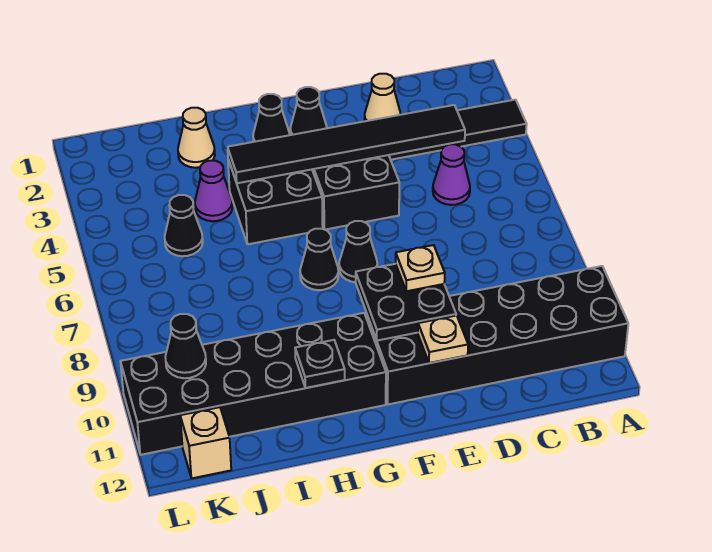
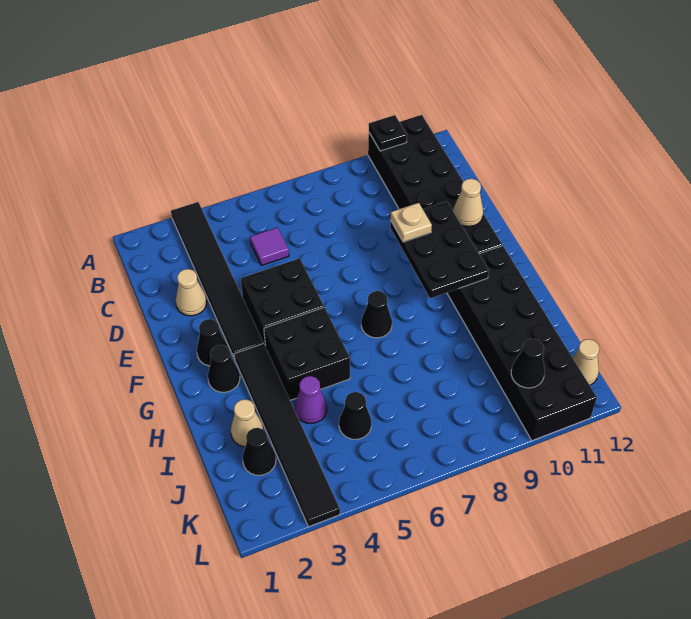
black 1x6 tile [228,105,465,183] -> black 1x6 tile moved to [234,344,340,527]
purple 1x1 cone [433,144,470,205] -> purple 1x1 tile [250,228,289,266]
black 2x2 plate [356,264,456,341] -> black 2x3 plate [390,201,489,298]
tan 1x1 plate [418,316,468,363] -> tan 1x1 cone [453,179,483,226]
black 1x1 cone [339,221,377,282] -> black 1x1 cone moved to [243,428,276,475]
black 1x1 plate [295,340,345,388] -> black 1x1 plate moved to [369,115,407,151]
tan 1x1 brick [180,407,231,478] -> tan 1x1 cone [572,339,600,385]

